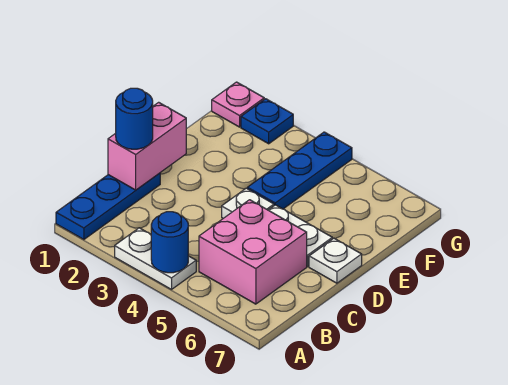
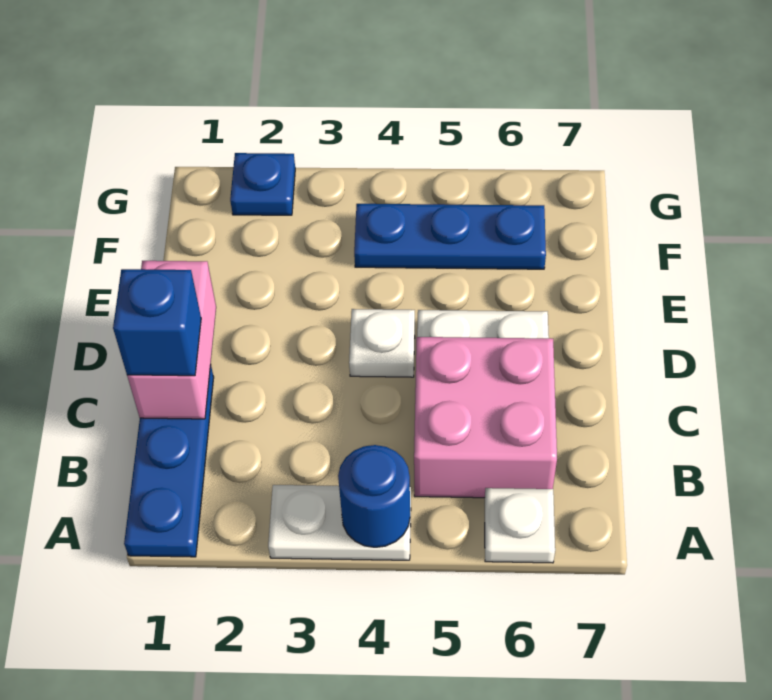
blue 1x1 round brick [116,88,153,149] -> blue 1x1 brick [113,269,201,376]
white 1x1 plate [309,238,362,283] -> white 1x1 plate moved to [485,488,555,563]
blue 1x3 plate [247,132,352,209] -> blue 1x3 plate turned to [354,204,546,269]
pink 1x1 plate [212,82,264,127] -> none

